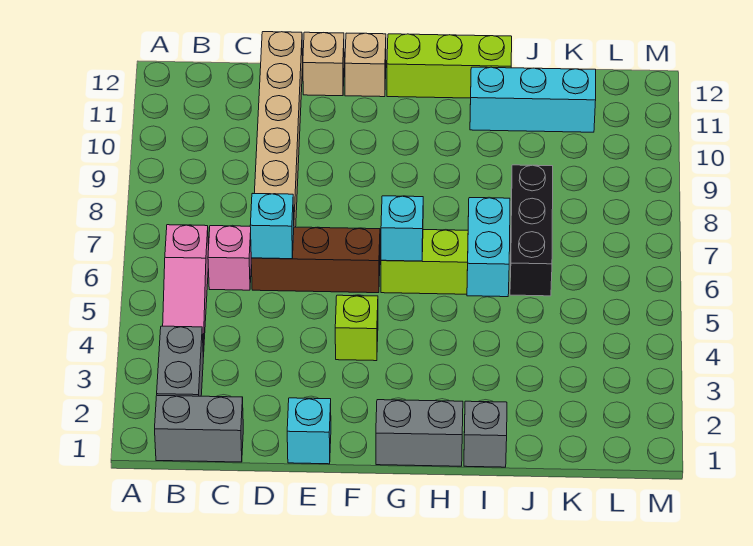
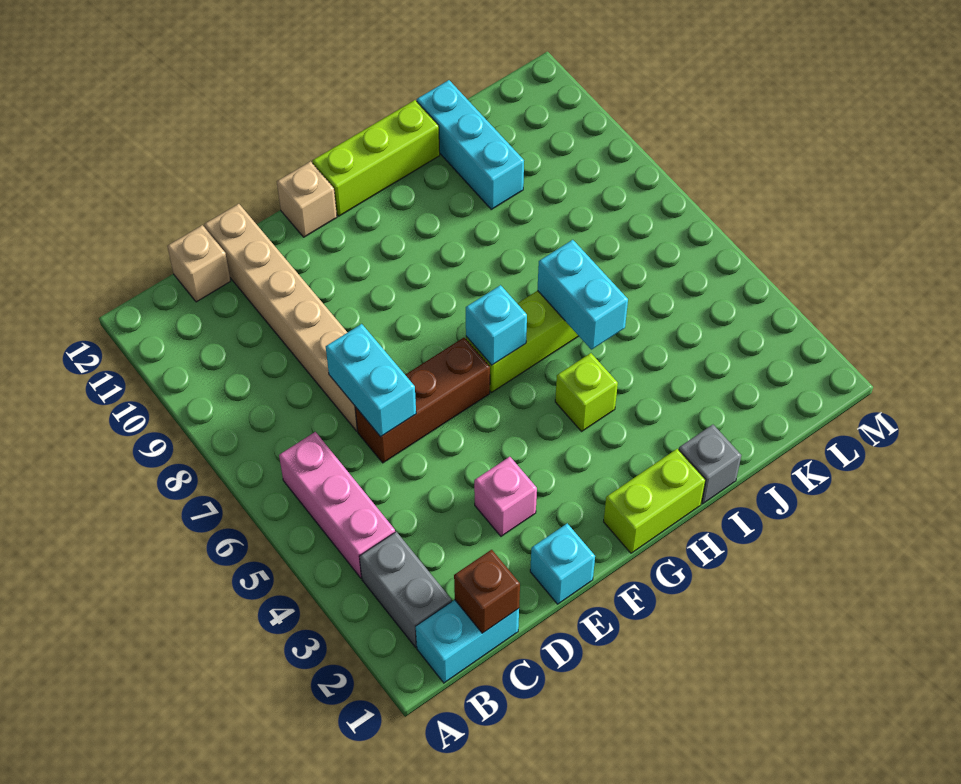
grey 1x2 brick [155,396,243,462] -> cyan 1x2 brick [416,600,519,683]
pink 1x3 slope [163,225,209,356] -> pink 1x3 brick [279,432,395,578]
none -> brown 1x1 brick [454,550,520,633]
pink 1x1 brick [208,226,251,290] -> pink 1x1 brick moved to [474,457,537,536]
cyan 1x1 brick [250,193,294,259] -> cyan 1x2 brick [326,324,416,437]
tan 1x1 brick [303,32,344,96] -> tan 1x1 brick moved to [167,225,230,302]
lime 1x1 brick [335,295,378,361] -> lime 1x1 brick moved to [555,353,618,431]
grey 1x2 brick [376,400,463,466] -> lime 1x2 brick [604,449,706,553]
cyan 1x3 brick [470,67,596,132] -> cyan 1x3 brick turned to [417,80,524,209]
black 1x3 brick [510,165,553,296] -> none

